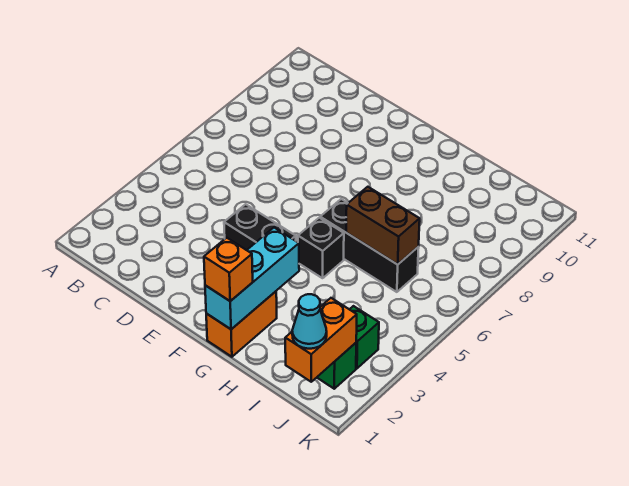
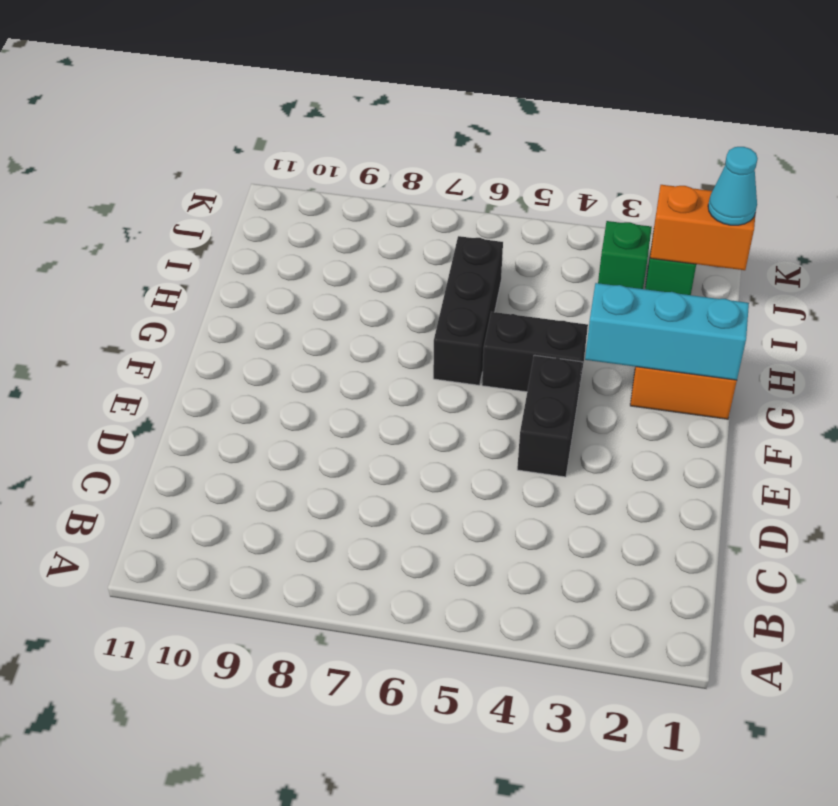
orange 1x1 brick [204,238,253,301] -> none
black 1x1 brick [298,218,344,278] -> black 1x2 brick [482,312,588,392]
brown 1x2 brick [346,187,420,264] -> none

